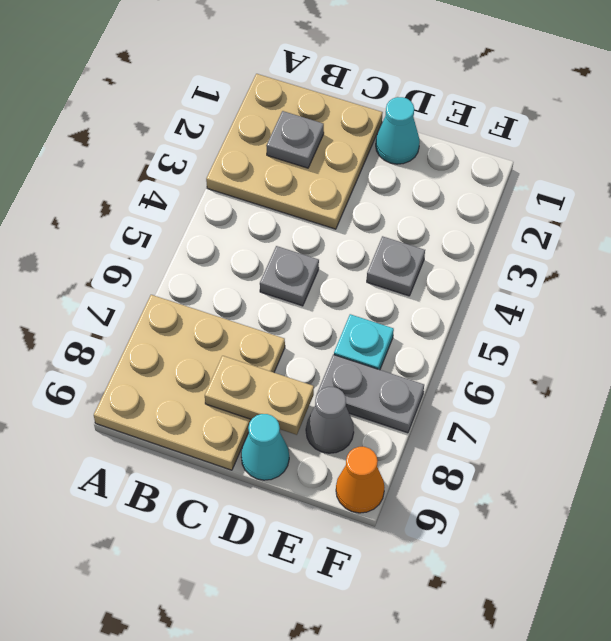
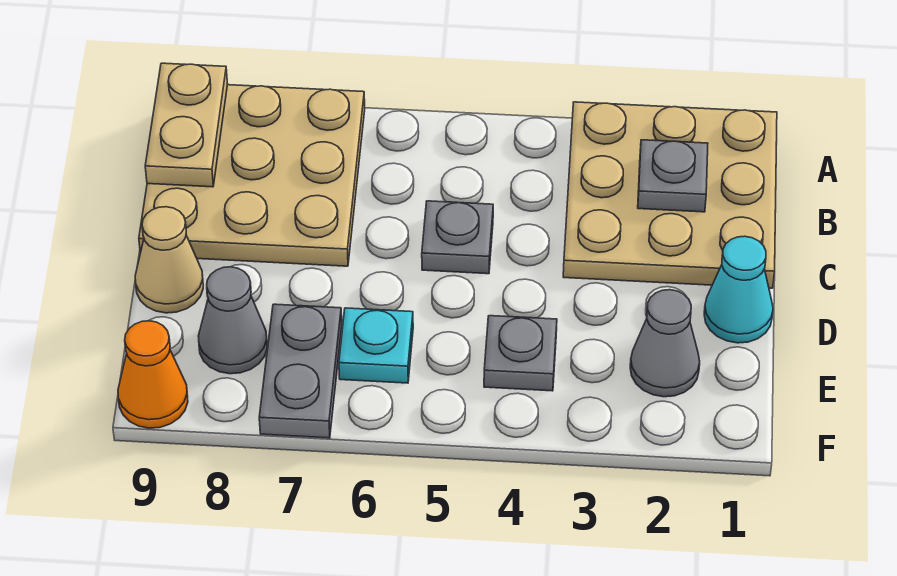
tan 1x2 plate [205,356,314,435] -> tan 1x2 plate moved to [145,63,228,187]
cyan 1x1 cone [241,414,289,480] -> tan 1x1 cone [135,207,203,313]
none -> grey 1x1 cone [630,290,700,397]

